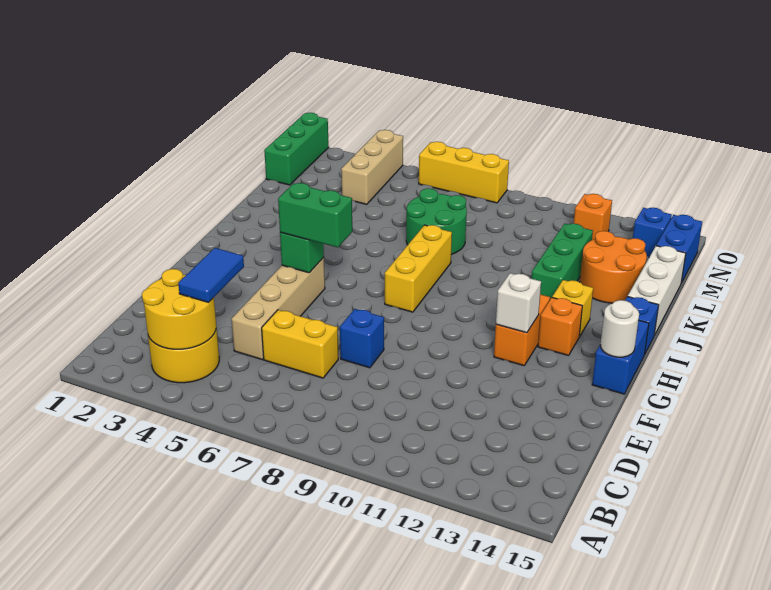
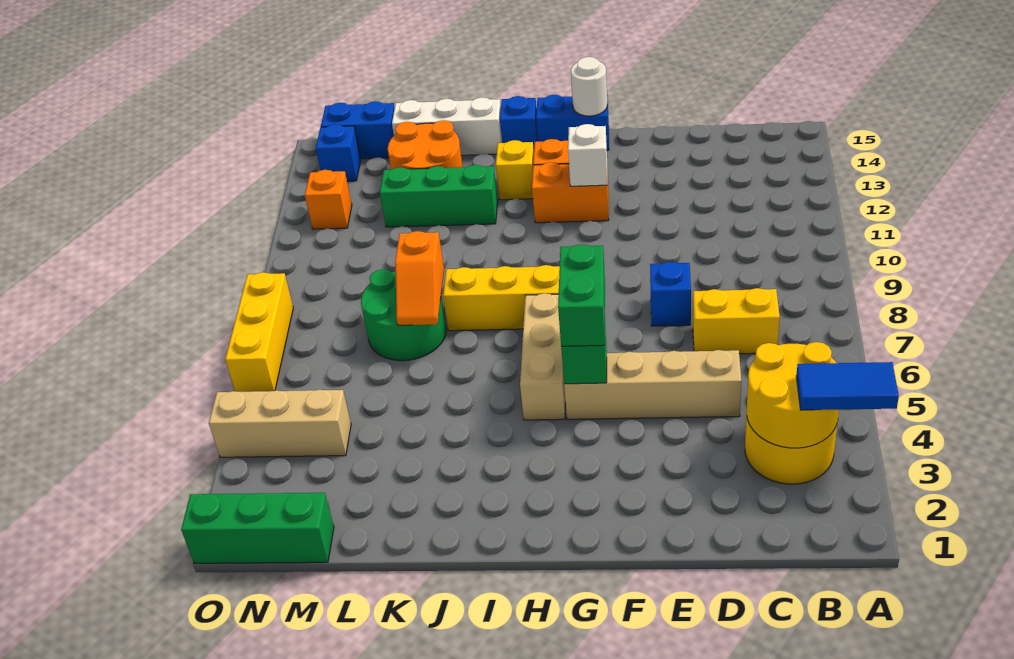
blue 1x2 tile [178,248,244,302] -> blue 1x2 tile moved to [796,362,899,410]
yellow 1x2 brick [262,310,338,378] -> yellow 1x2 brick turned to [693,288,780,354]
none -> tan 1x3 brick [520,293,565,420]
none -> orange 1x2 slope [395,231,444,325]

